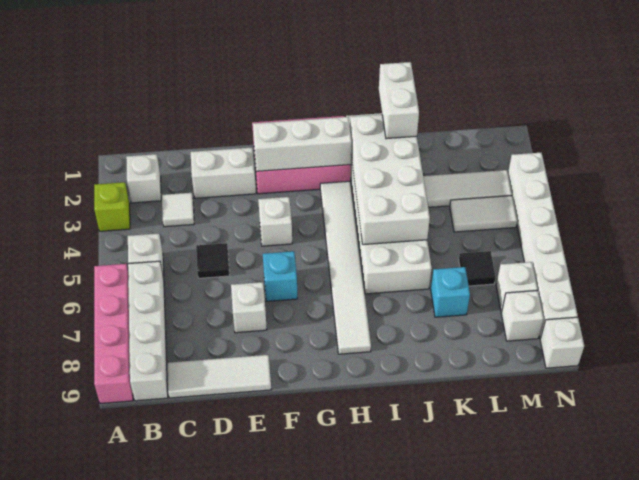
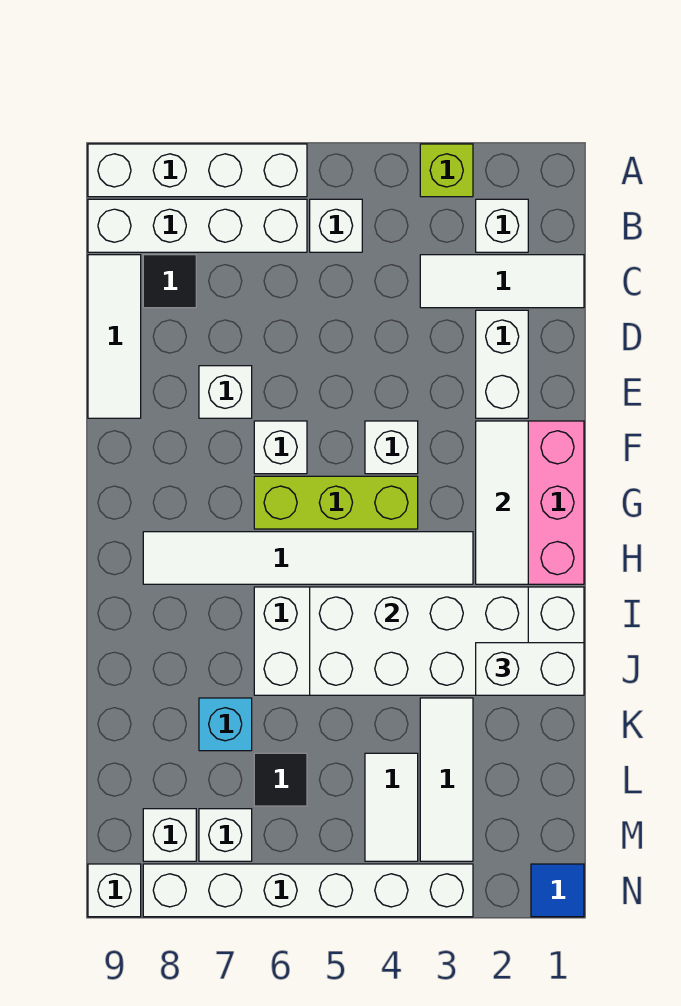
pink 1x4 brick [94,264,133,404] -> white 1x4 brick [88,144,307,197]
white 1x1 tile [162,193,194,227] -> white 1x3 tile [420,255,584,308]
black 1x1 tile [196,243,230,278] -> black 1x1 tile moved to [143,255,196,308]
white 1x3 brick [253,117,352,171] -> white 1x3 tile [476,421,528,584]
cyan 1x1 brick [263,251,298,301] -> white 1x1 brick [254,421,307,474]
none -> lime 1x3 brick [254,476,418,529]
none -> blue 1x1 tile [531,864,584,917]

